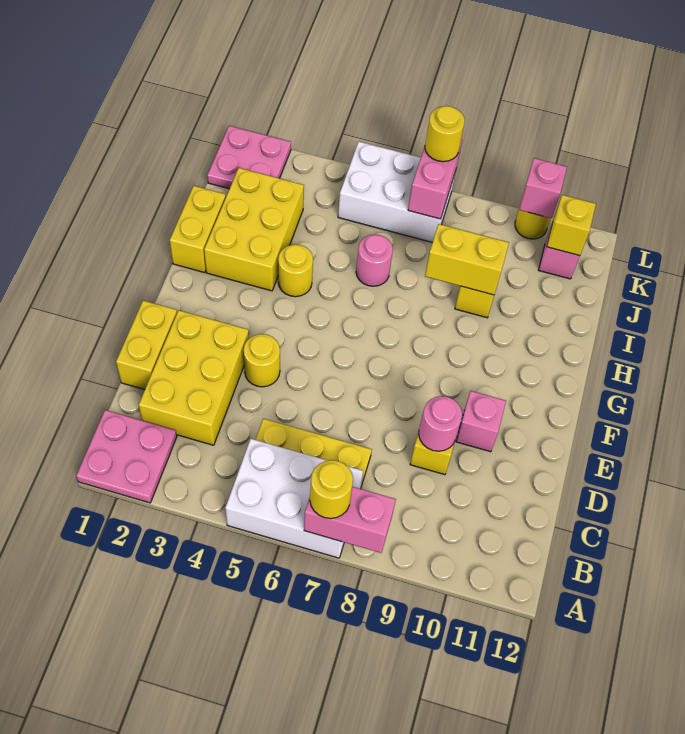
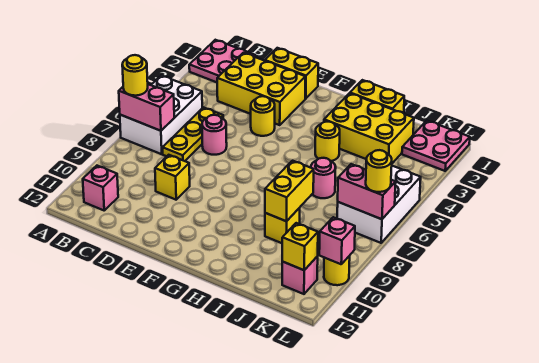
pink 1x2 brick [304,487,396,553] -> pink 1x2 brick turned to [119,84,174,131]
pink 1x1 round brick [419,396,462,451] -> pink 1x1 round brick moved to [202,115,227,155]
pink 1x1 brick [456,391,506,452] -> pink 1x1 brick moved to [83,166,118,210]

